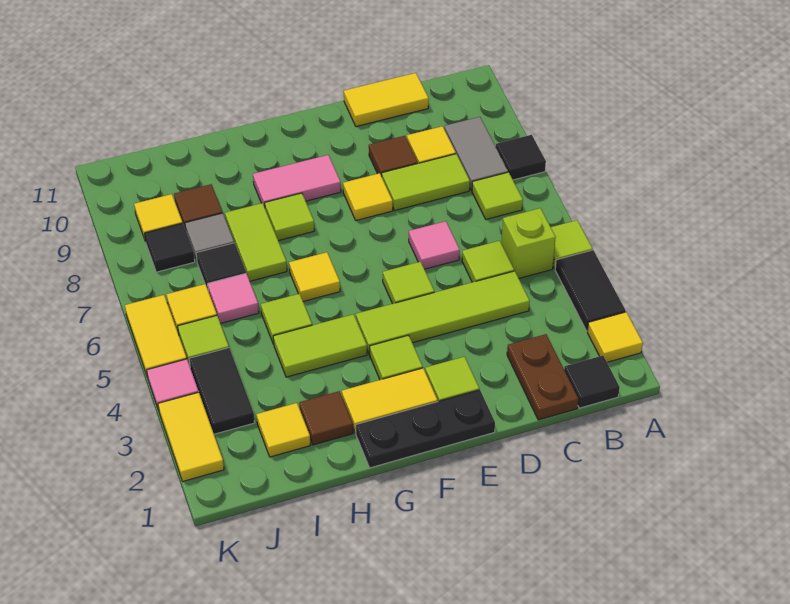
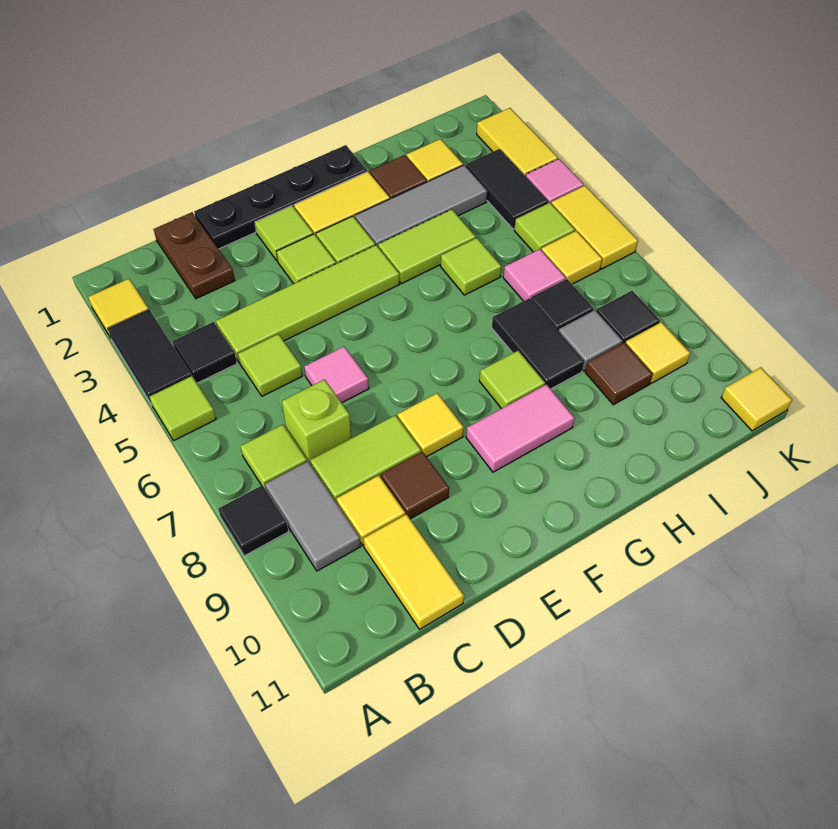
black 1x1 tile [564,356,620,408] -> black 1x1 tile moved to [173,322,237,383]
lime 1x1 brick [501,208,556,278] -> lime 1x1 brick moved to [282,379,351,465]
yellow 1x2 tile [344,73,429,127] -> yellow 1x2 tile turned to [364,514,464,629]
black 1x3 plate [356,390,495,468] -> black 1x4 plate [194,145,367,249]
lime 1x1 tile [383,262,434,304] -> lime 1x1 tile moved to [277,234,336,284]
none -> grey 1x3 tile [355,165,487,246]
yellow 1x1 tile [289,252,340,301] -> yellow 1x1 tile moved to [721,367,792,431]
lime 1x2 tile [225,203,287,281] -> black 1x2 tile [492,298,584,389]

